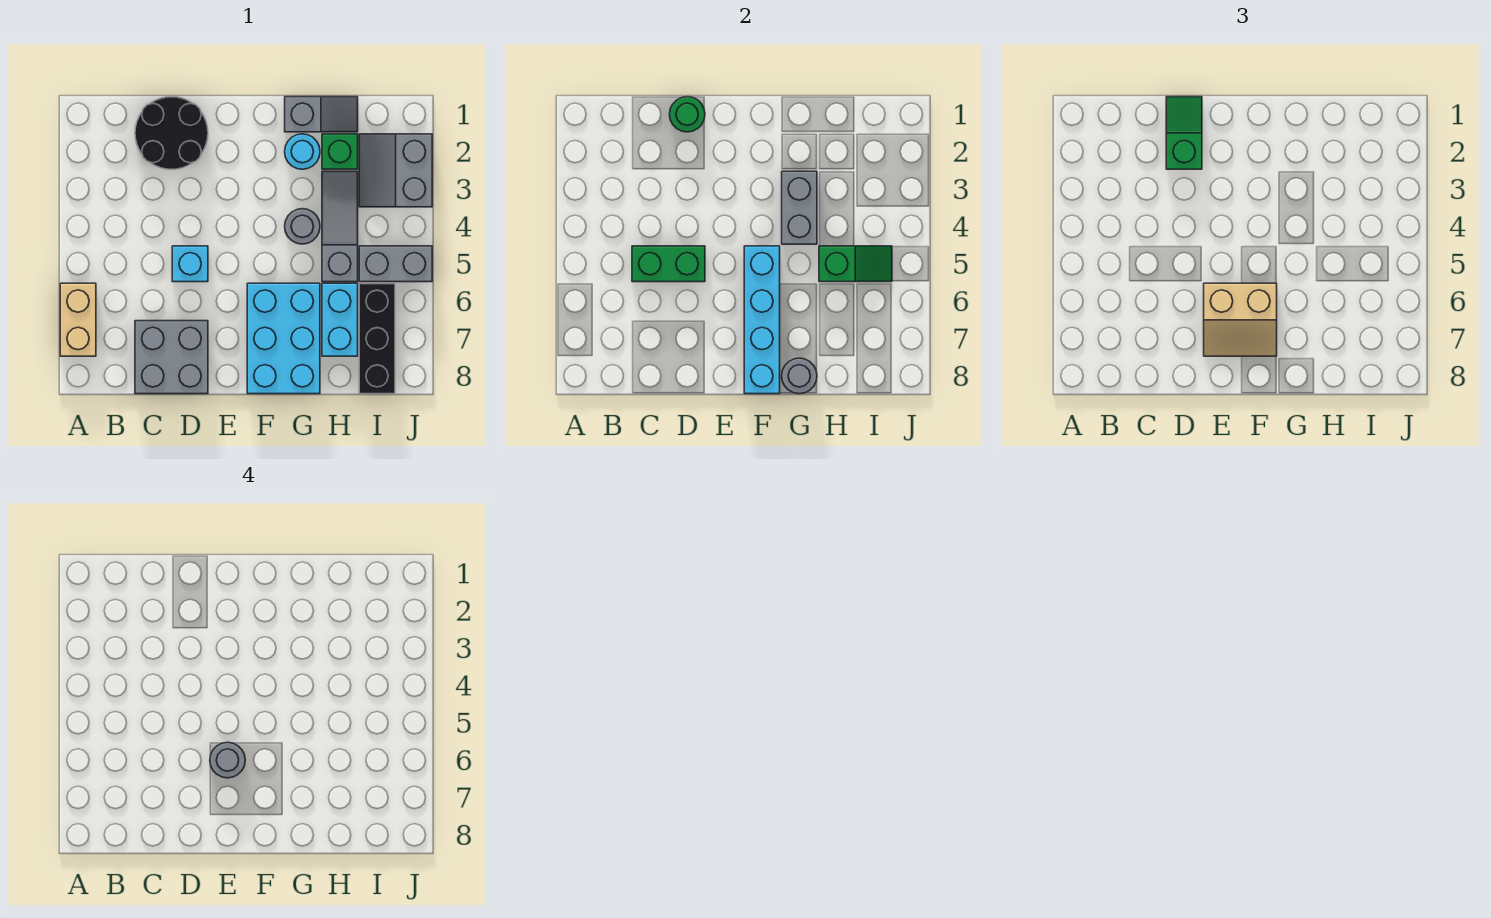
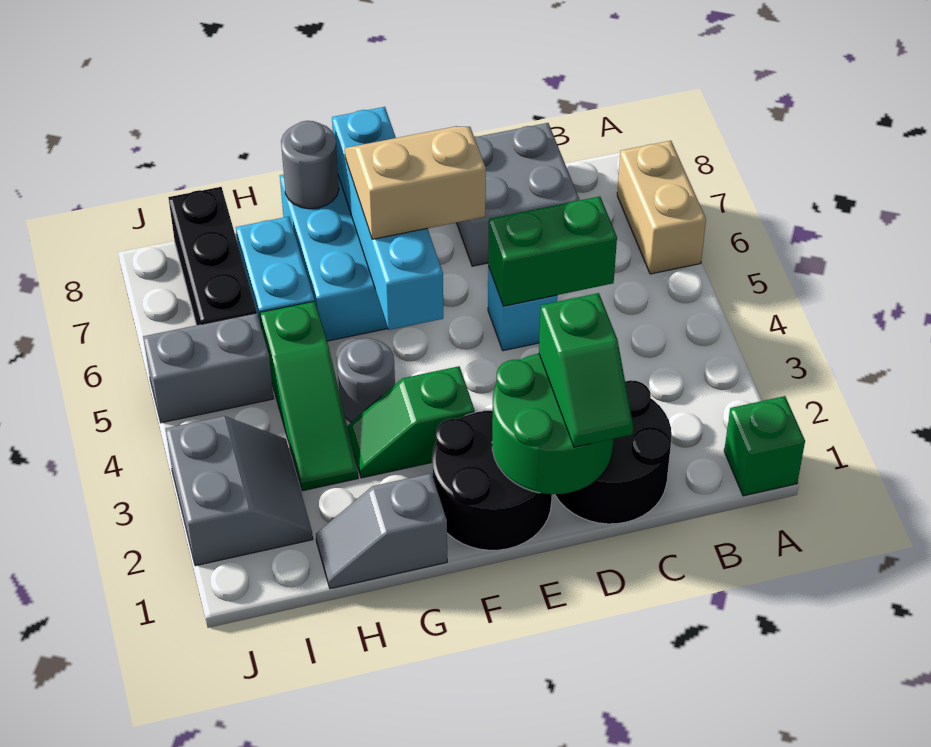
green 1x1 round brick [669,97,705,132] -> green 2x2 round brick [492,353,614,494]
none -> black 2x2 round brick [432,411,552,550]
grey 1x1 round brick [210,742,245,778] -> none
cyan 1x1 round brick [285,134,320,169] -> none
grey 1x2 brick [782,171,817,244] -> none
green 1x1 brick [322,134,358,169] -> green 1x1 brick moved to [724,396,805,496]
grey 1x3 slope [322,171,358,282] -> green 1x3 slope [260,301,358,491]
green 1x2 slope [819,246,892,282] -> green 1x2 slope moved to [347,366,475,478]

